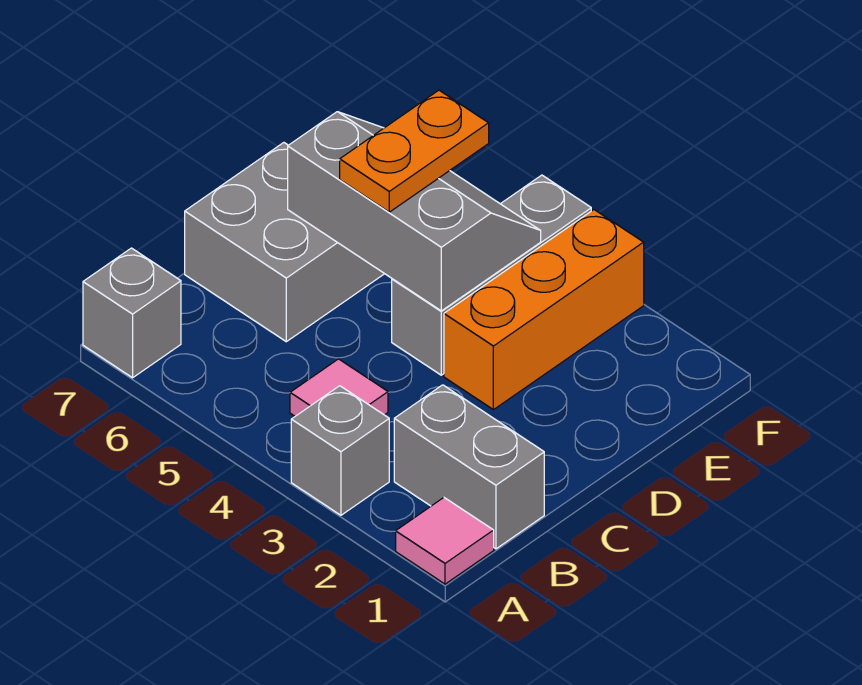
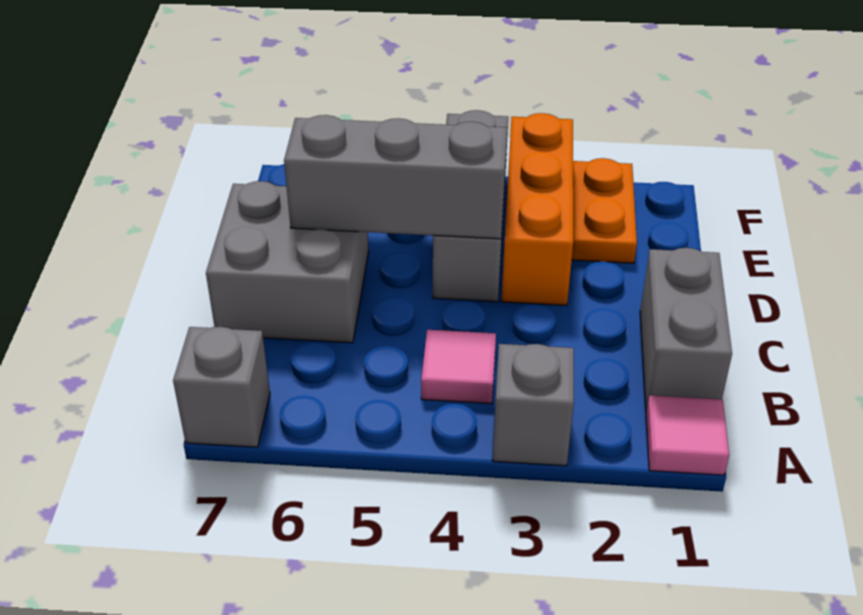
grey 1x2 brick [394,385,544,549] -> grey 1x2 brick turned to [640,248,732,412]
orange 1x2 plate [340,90,489,212] -> orange 1x2 plate moved to [572,158,637,263]

